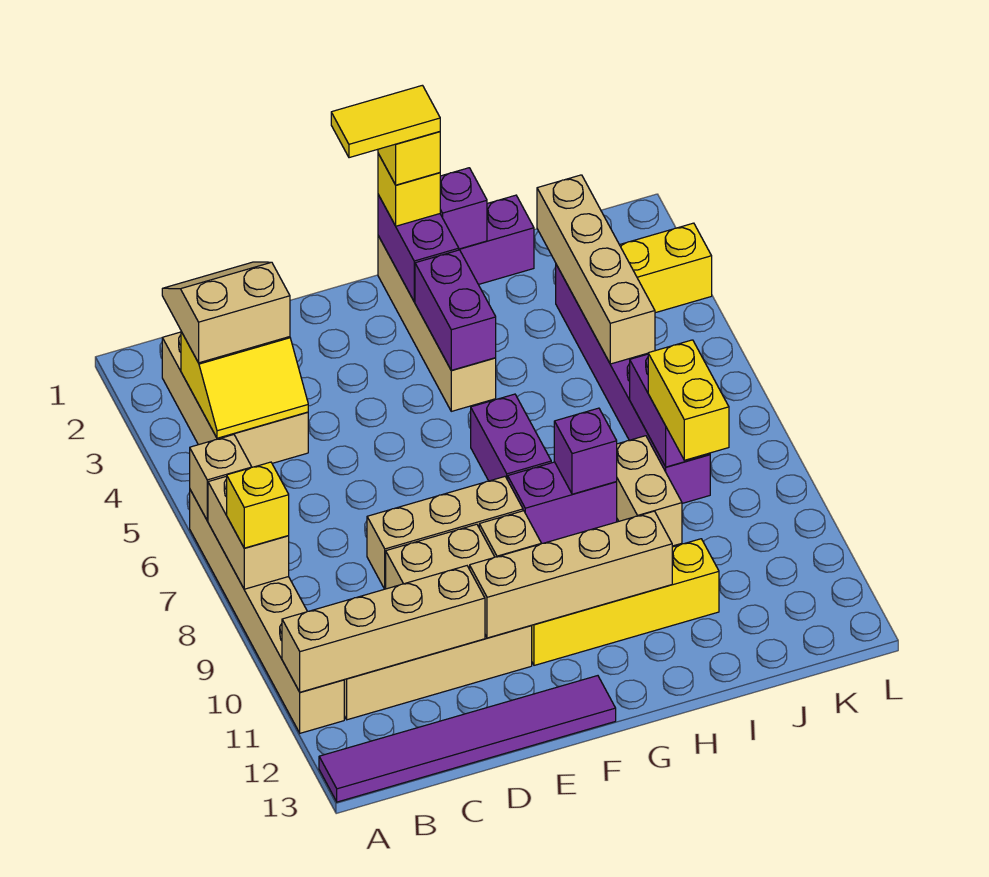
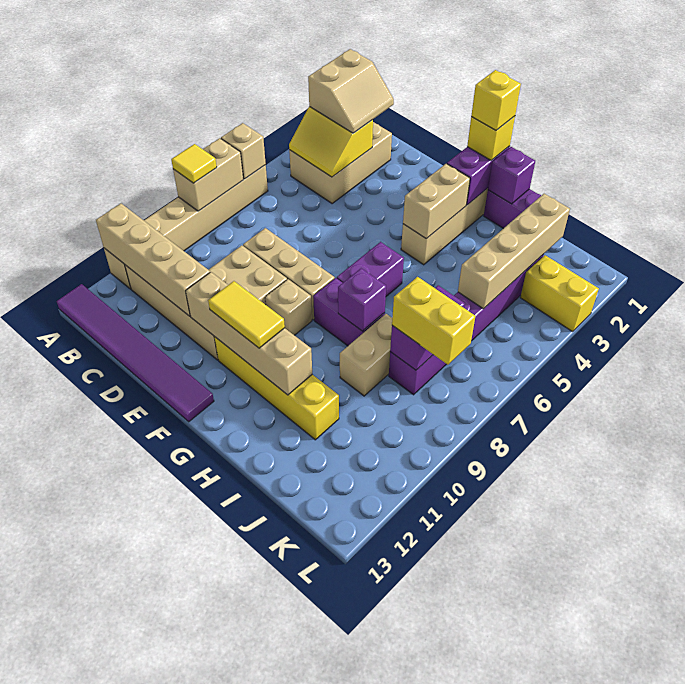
yellow 1x1 brick [227,462,289,548] -> yellow 1x1 tile [171,144,217,183]
tan 2x2 slope [162,262,290,363] -> tan 2x2 slope turned to [308,49,394,133]
yellow 1x2 tile [331,85,440,158] -> yellow 1x2 tile moved to [208,281,285,348]
purple 1x2 brick [415,250,496,370] -> tan 1x2 brick [403,164,470,239]
yellow 1x2 brick [648,340,729,460] -> yellow 1x2 brick turned to [392,277,475,365]

